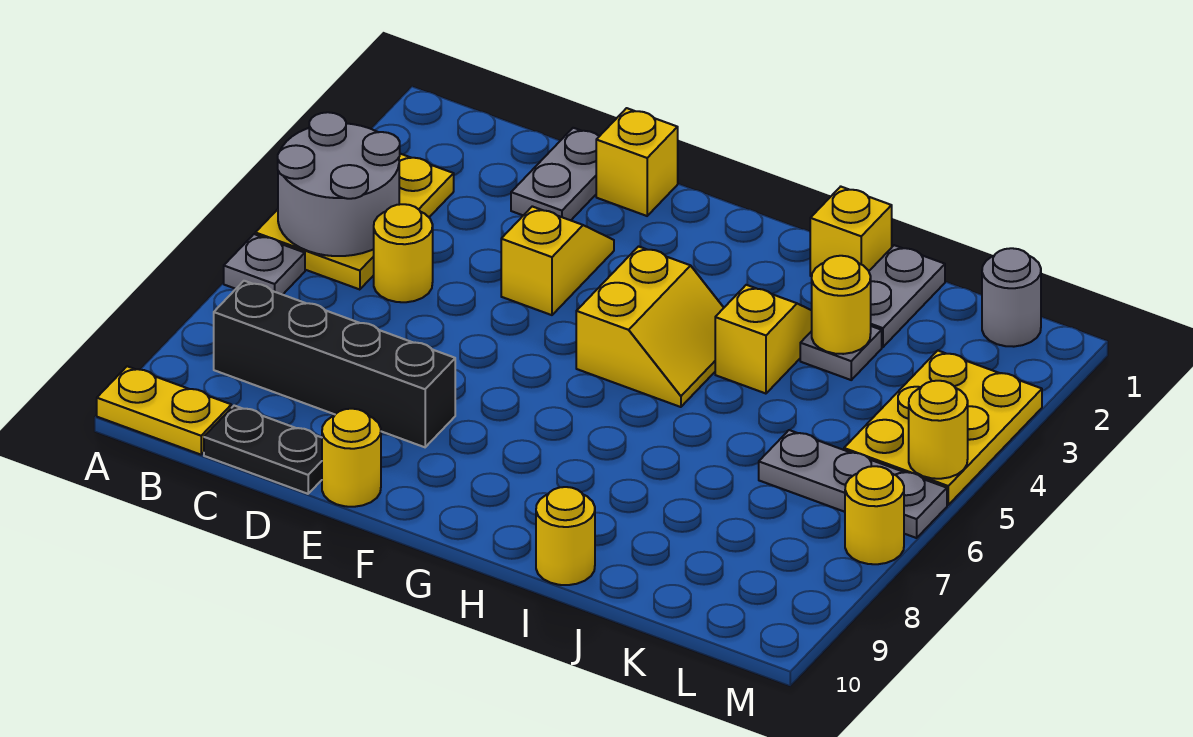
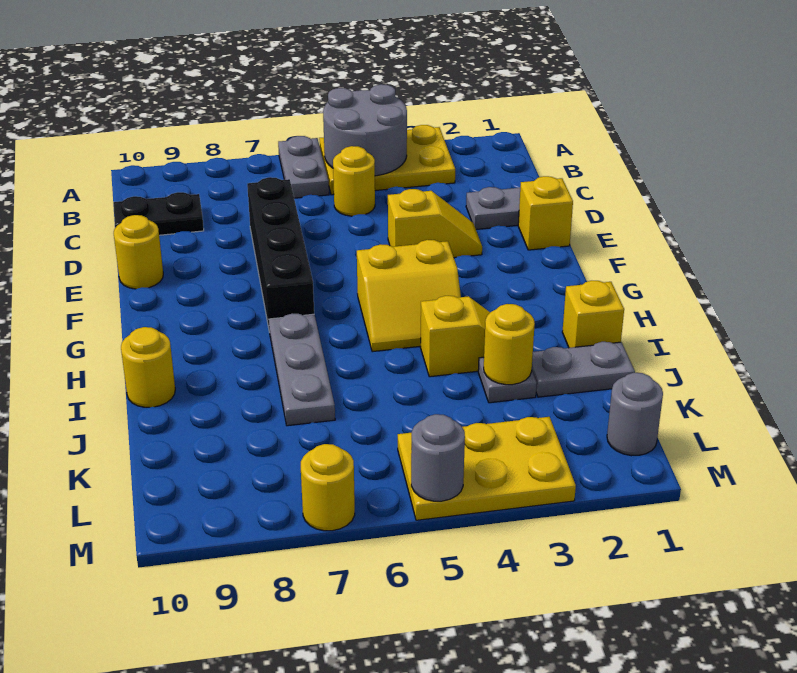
grey 1x1 plate [224,234,305,295] -> grey 1x2 plate [278,136,329,198]
yellow 1x2 plate [97,366,231,455] -> none
black 1x4 brick [214,281,455,447] -> black 1x4 brick moved to [247,177,314,332]
black 1x2 plate [204,406,322,494] -> black 1x2 plate turned to [113,192,204,235]
grey 1x3 plate [759,430,947,538] -> grey 1x3 plate moved to [269,313,335,426]
yellow 1x1 round brick [909,381,968,479] -> grey 1x1 round brick [411,414,465,501]

